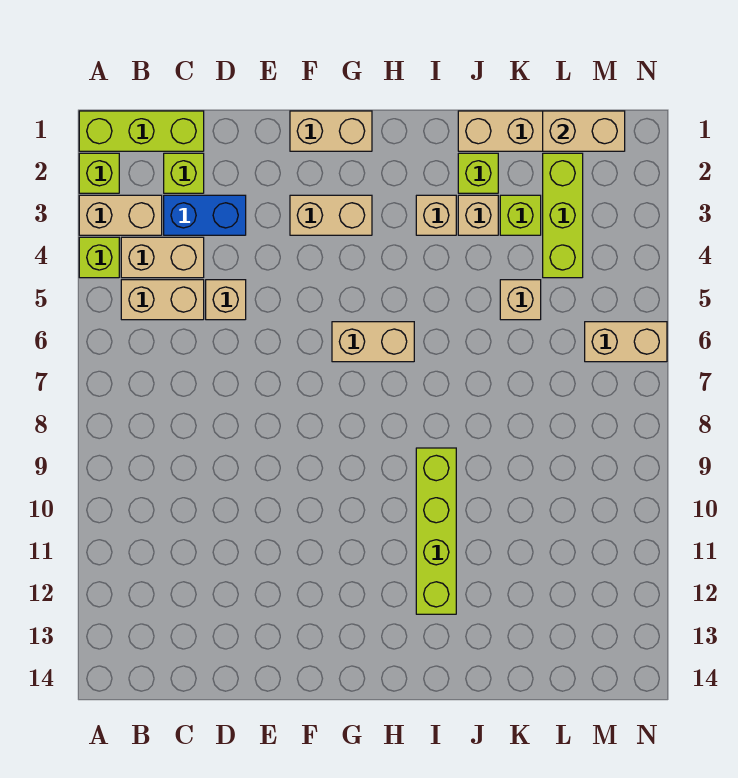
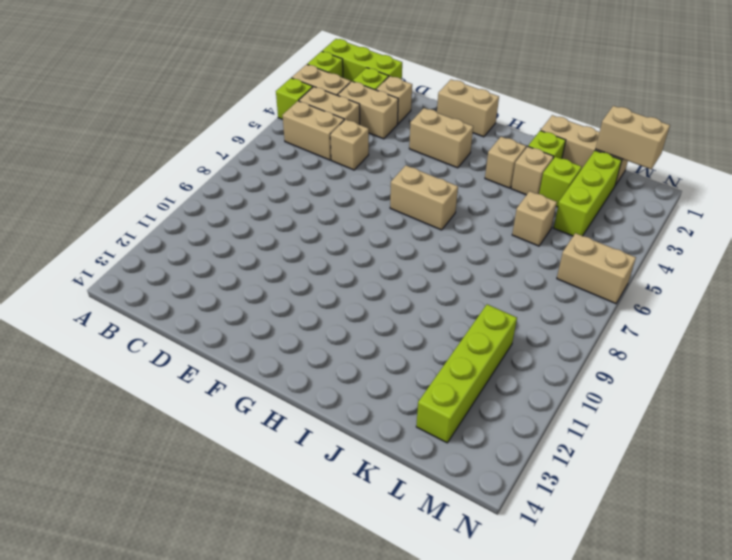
blue 1x2 brick [164,195,246,235] -> tan 1x2 brick [338,81,398,139]
none -> tan 1x1 brick [376,76,412,124]
lime 1x4 brick [416,448,456,614] -> lime 1x4 brick moved to [416,304,517,443]

